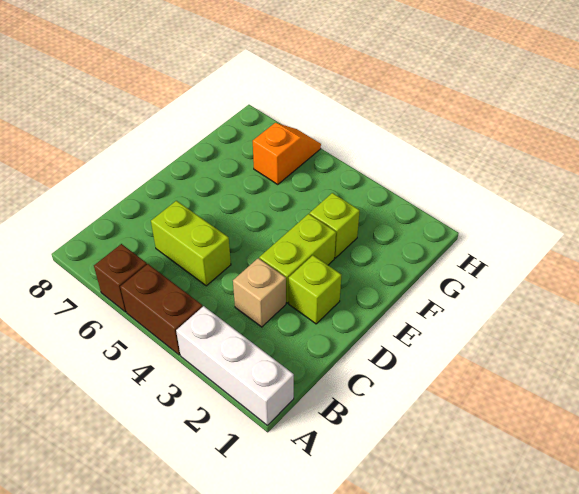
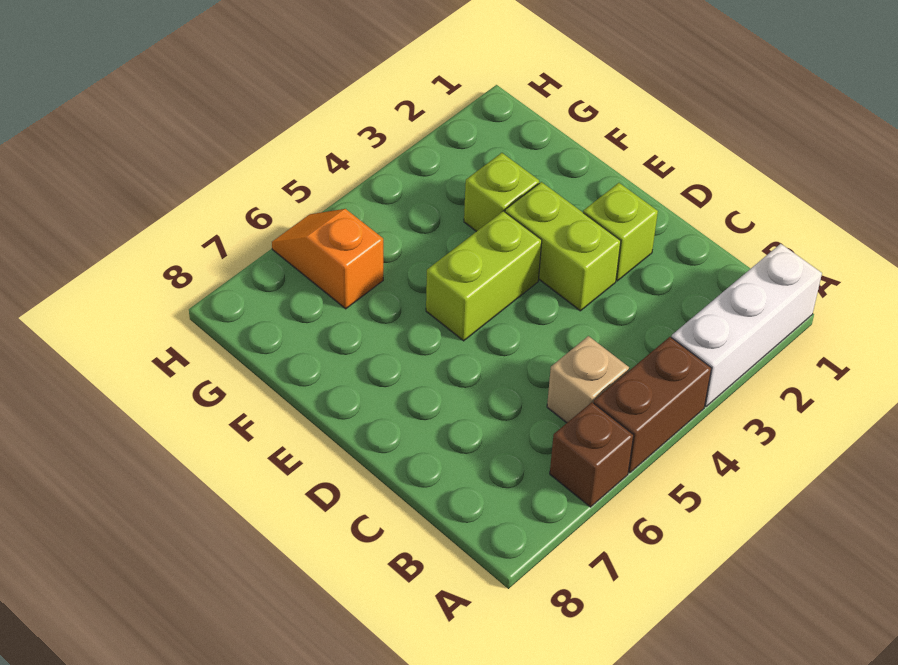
tan 1x1 brick [233,258,286,327] -> tan 1x1 brick moved to [547,336,629,423]
lime 1x2 brick [151,201,231,286] -> lime 1x2 brick moved to [426,211,542,341]

